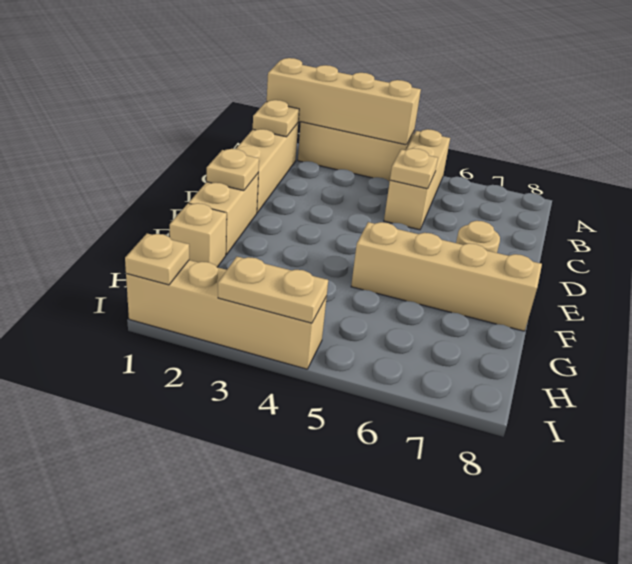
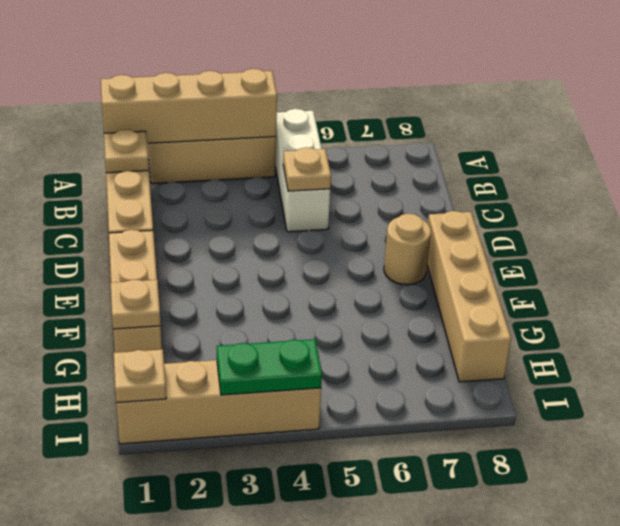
tan 1x3 brick [384,129,450,230] -> white 1x3 brick [275,109,330,232]
tan 1x1 plate [207,149,259,191] -> tan 1x1 plate moved to [111,279,161,329]
tan 1x4 brick [351,222,542,331] -> tan 1x4 brick turned to [427,211,511,382]
tan 1x2 plate [218,257,328,323] -> green 1x2 plate [217,339,322,395]

